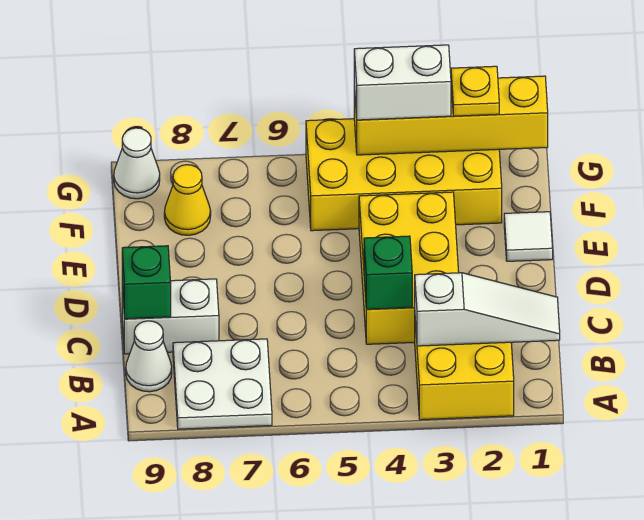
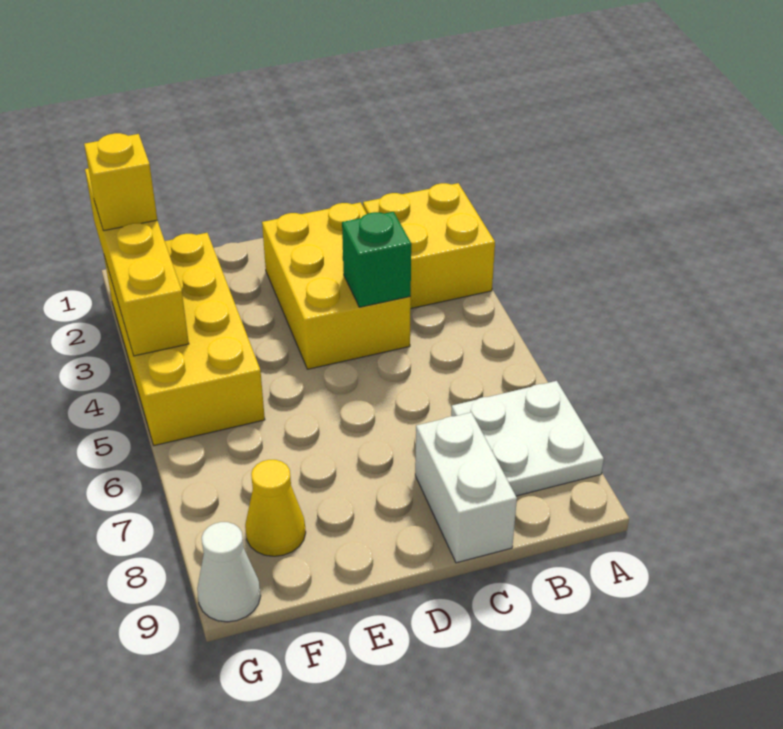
white 1x3 slope [415,273,560,346] -> none
white 1x1 cone [126,321,172,392] -> none
yellow 2x3 brick [359,192,459,344] -> yellow 2x3 brick turned to [262,202,411,369]
green 1x1 brick [122,246,171,319] -> none
white 1x1 tile [504,212,553,261] -> none
yellow 1x1 plate [451,66,499,116] -> yellow 1x1 brick [84,133,157,231]
white 1x2 brick [354,45,451,120] -> none

